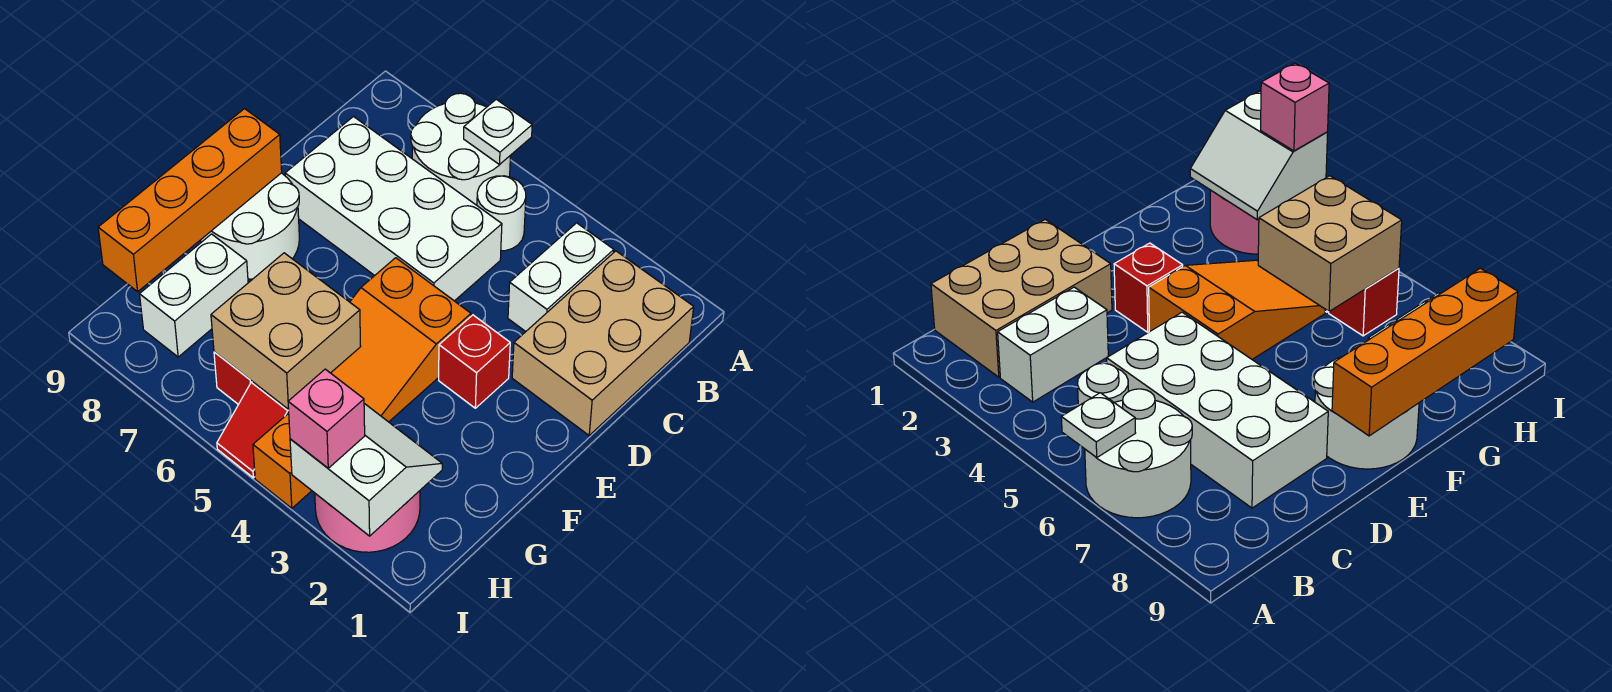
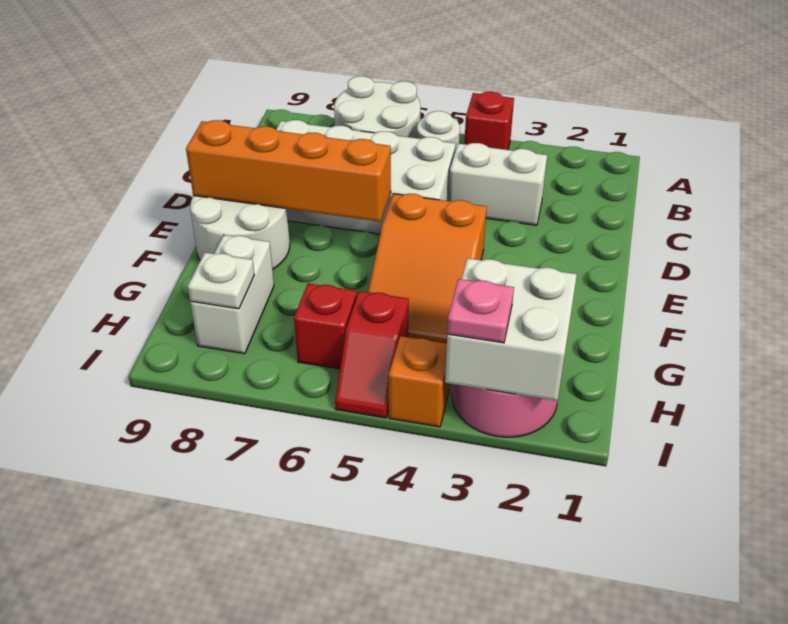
white 1x1 plate [464,99,532,164] -> white 1x1 plate moved to [188,253,254,309]
tan 2x3 brick [512,251,694,435] -> none
white 1x2 brick [508,223,614,331] -> white 1x2 brick turned to [449,143,547,225]
red 1x1 brick [439,315,510,408] -> red 1x1 brick moved to [464,92,514,150]
orange 1x4 brick [98,109,282,292] -> orange 1x4 brick turned to [186,120,391,222]
tan 2x2 brick [211,253,361,410] -> none
white 2x2 slope [290,404,442,536] -> white 2x2 brick [445,258,577,401]
pink 1x1 brick [288,369,365,468] -> pink 1x1 plate [447,279,514,343]

